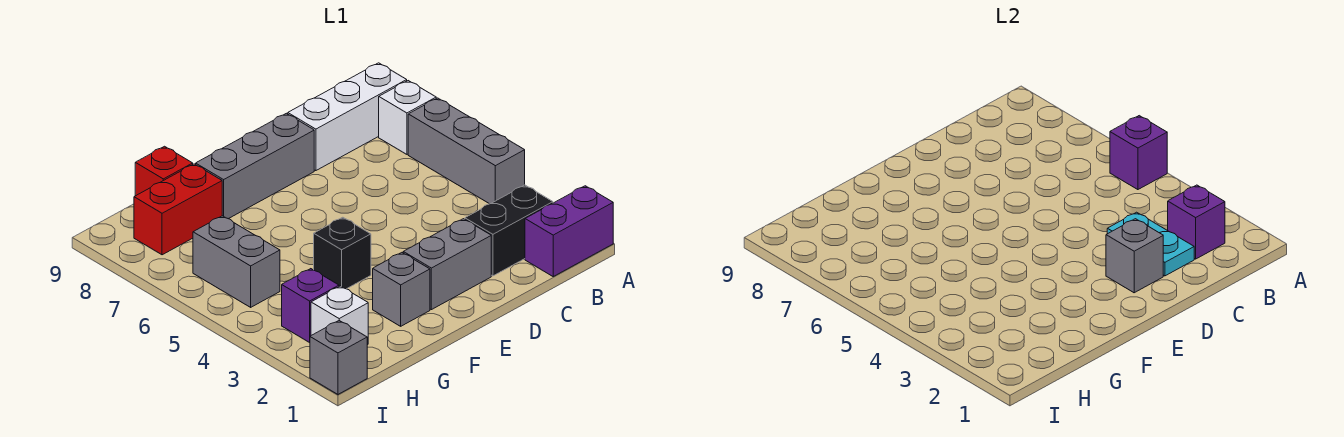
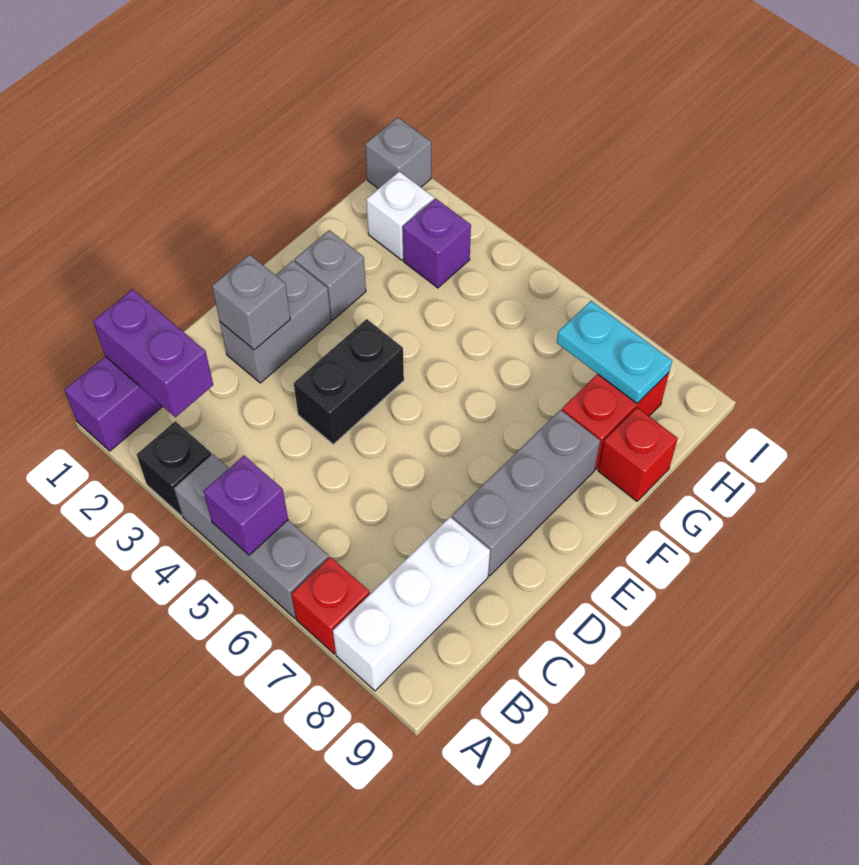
white 1x1 brick [379,81,436,154] -> red 1x1 brick [291,557,370,654]
black 1x2 brick [465,185,553,276] -> black 1x2 brick moved to [294,319,404,444]
purple 1x1 brick [1168,185,1225,259] -> purple 1x2 brick [93,289,213,417]
cyan 1x2 plate [1107,212,1194,276] -> cyan 1x2 plate moved to [557,301,672,403]
black 1x1 brick [314,217,371,289] -> black 1x1 brick moved to [137,421,211,516]
grey 1x2 brick [193,216,280,307] -> none

